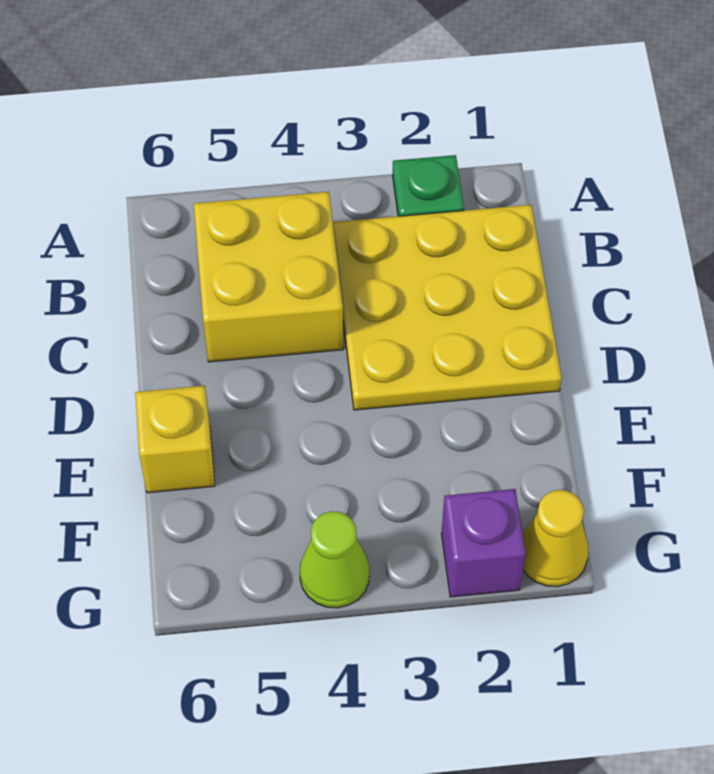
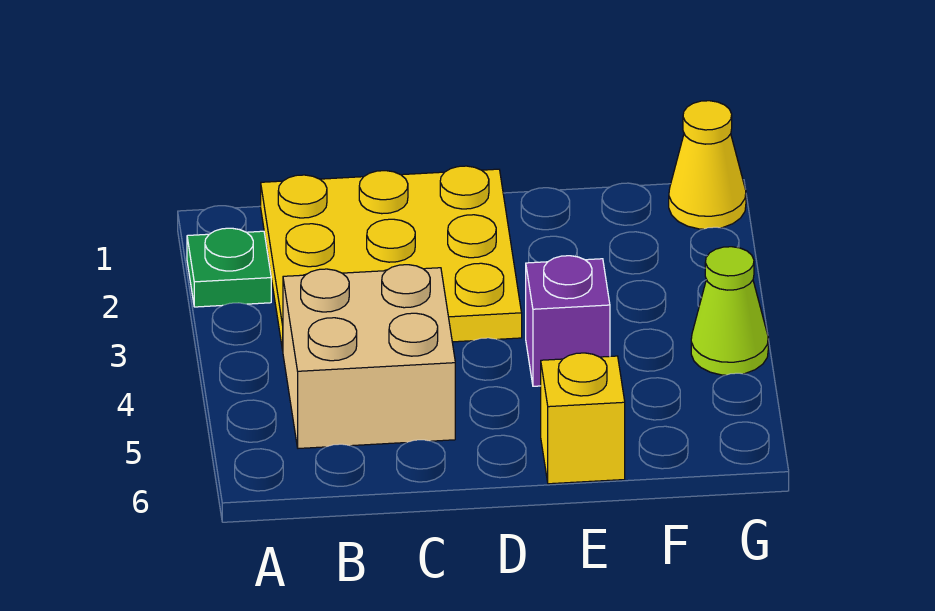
yellow 2x2 brick [194,192,343,362] -> tan 2x2 brick [283,265,455,448]
purple 1x1 brick [441,489,526,597] -> purple 1x1 brick moved to [526,256,610,386]

